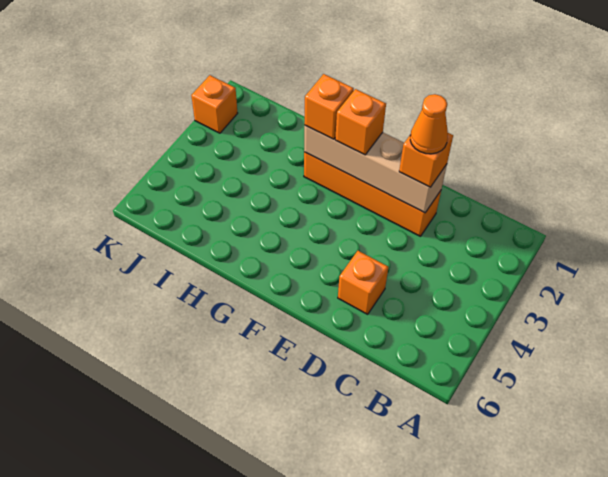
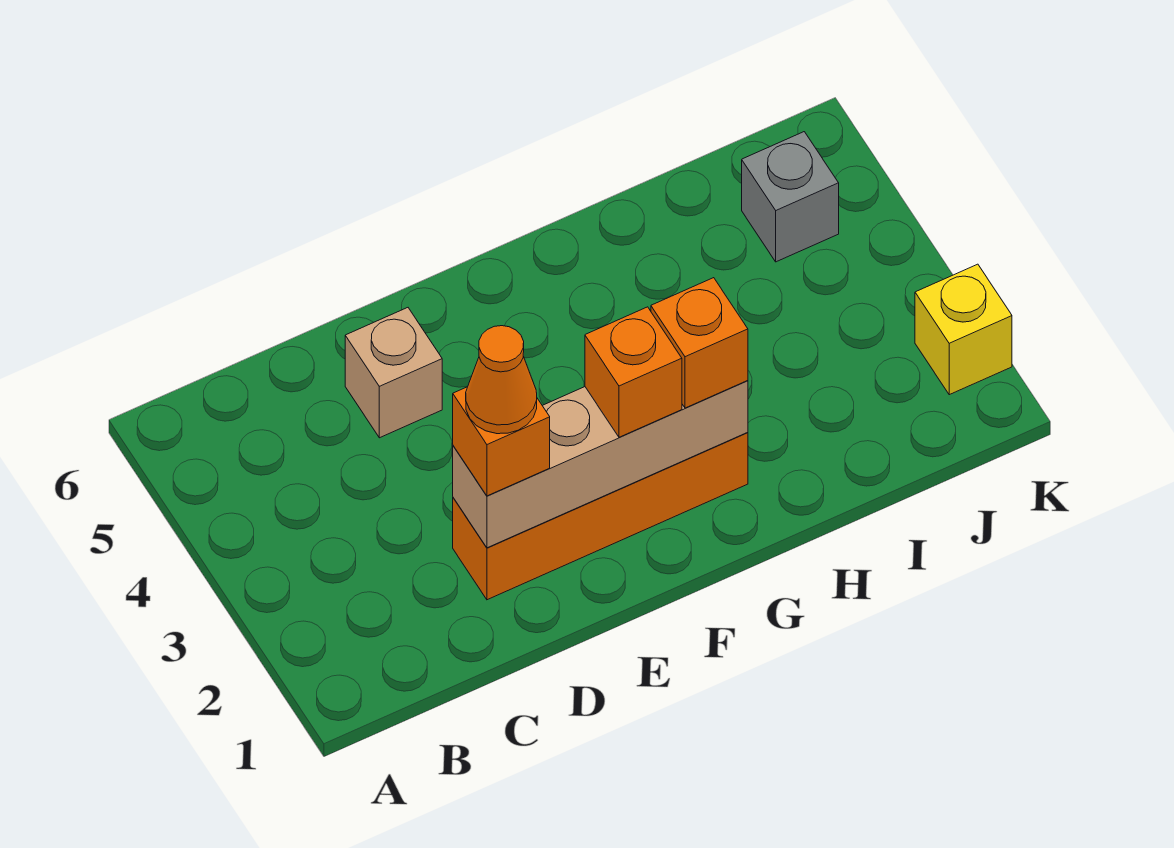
orange 1x1 brick [338,251,388,314] -> tan 1x1 brick [345,308,442,438]
none -> grey 1x1 brick [742,132,839,262]
orange 1x1 brick [191,75,238,133] -> yellow 1x1 brick [915,264,1012,395]

